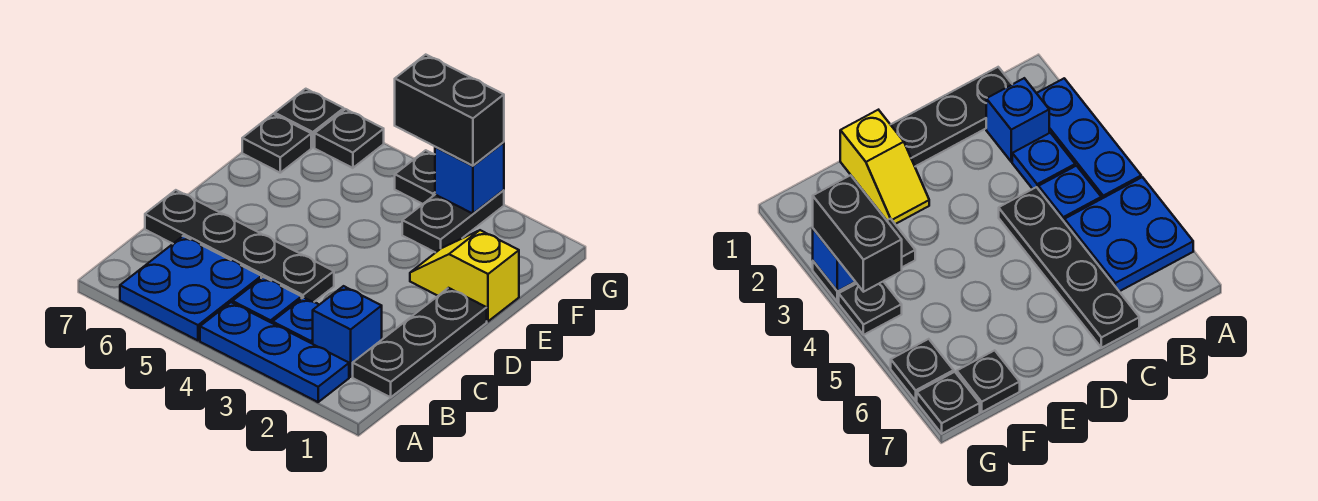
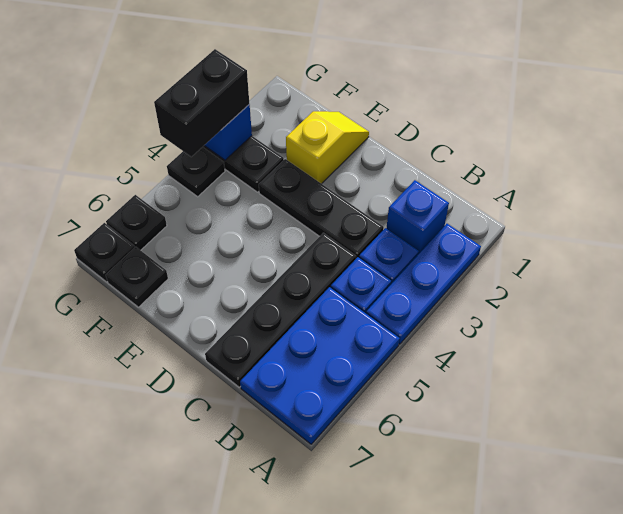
blue 2x2 plate [120,236,261,340] -> blue 2x3 plate [240,287,400,444]
black 1x3 plate [353,288,487,397] -> black 1x3 plate moved to [259,159,384,258]
yellow 1x2 slope [410,230,519,321] -> yellow 1x2 slope turned to [286,111,369,184]

